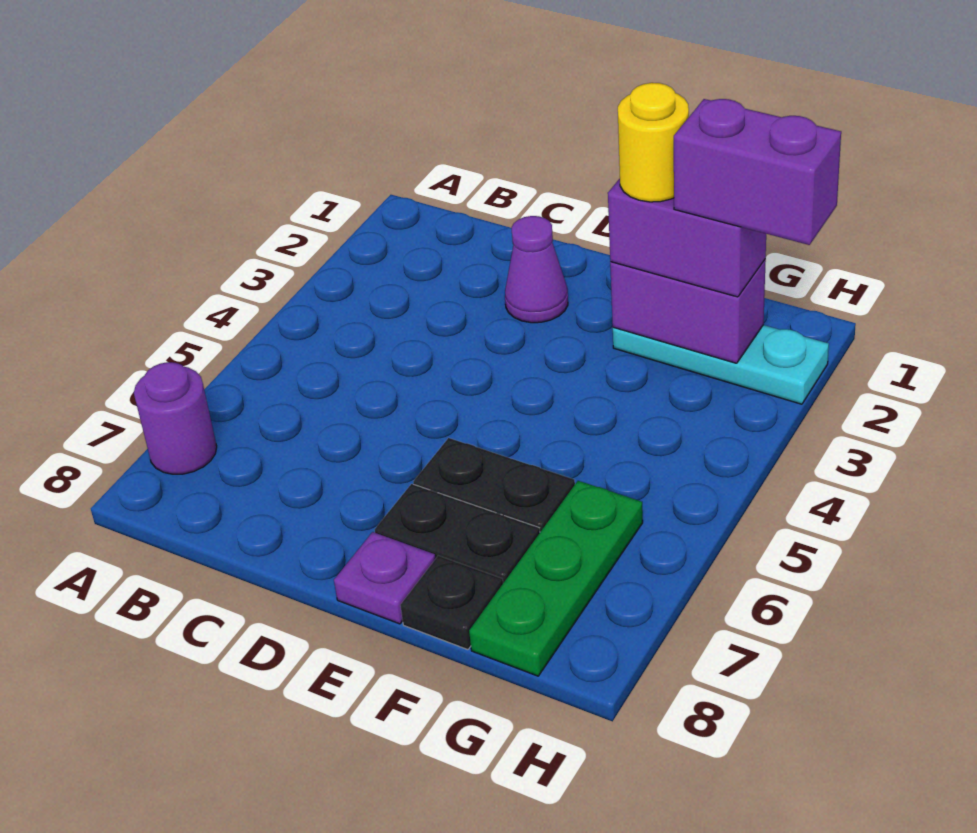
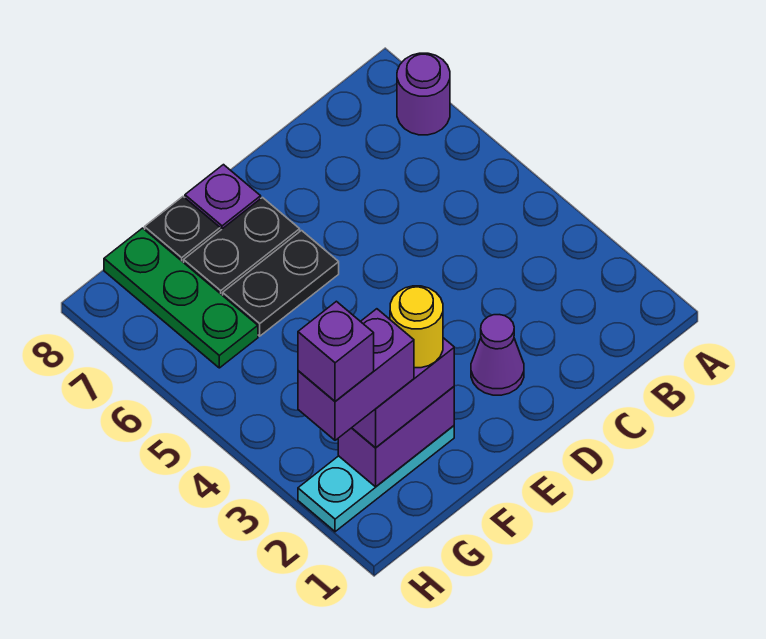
none -> purple 1x1 brick [298,301,374,401]

